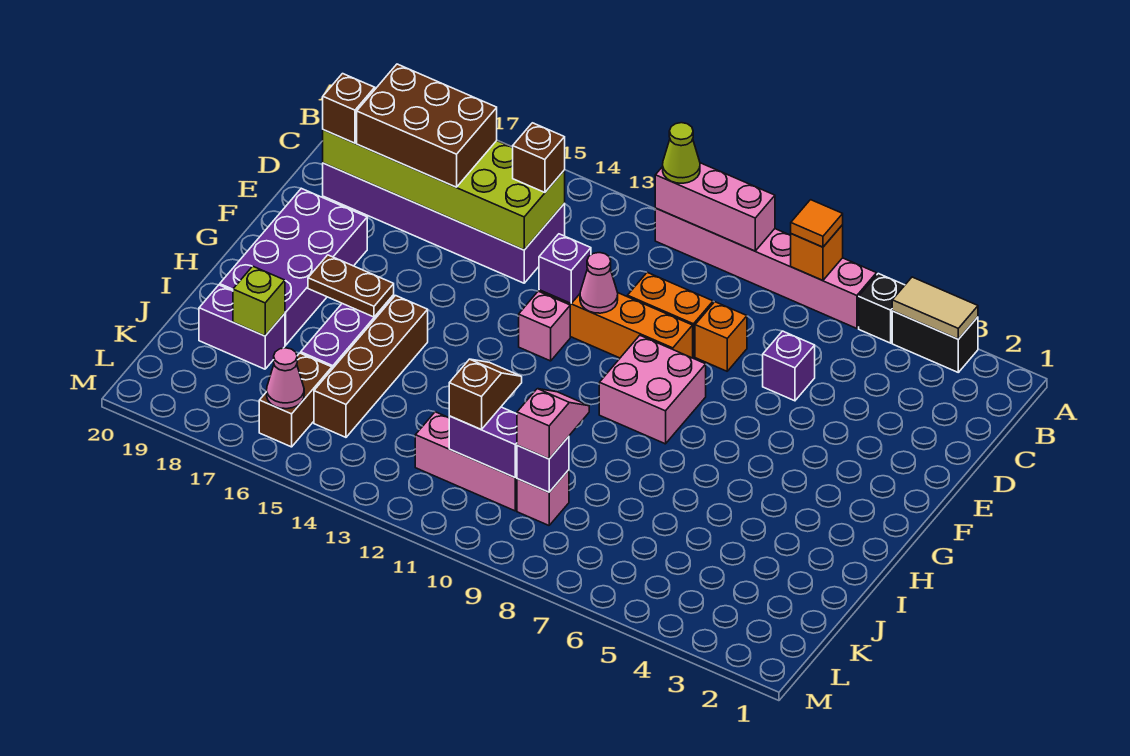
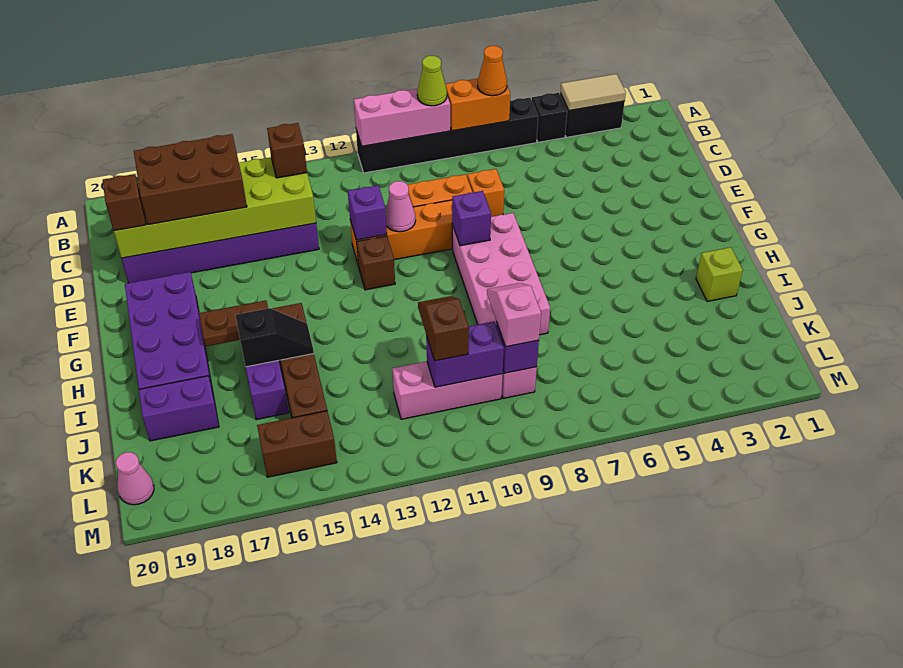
pink 1x6 brick [655,208,877,328] -> black 1x6 brick [356,98,538,173]
orange 1x1 brick [790,225,843,281] -> orange 1x2 brick [445,79,510,131]
orange 1x1 tile [791,200,843,247] -> orange 1x1 cone [478,46,507,96]
lime 1x1 cone [663,123,700,183] -> lime 1x1 cone moved to [417,56,447,106]
purple 1x1 brick [763,331,815,401] -> purple 1x1 brick moved to [452,191,491,246]
pink 2x2 brick [599,335,706,444] -> pink 2x4 brick [452,213,550,335]
pink 1x1 brick [519,291,570,361] -> brown 1x1 brick [357,236,395,290]
none -> black 1x2 slope [235,308,314,367]
lime 1x1 brick [233,266,285,336] -> lime 1x1 brick moved to [696,247,743,302]
brown 1x2 brick [259,353,332,447] -> brown 1x2 brick turned to [257,411,337,477]
pink 1x1 cone [267,348,304,409] -> pink 1x1 cone moved to [116,452,154,505]

